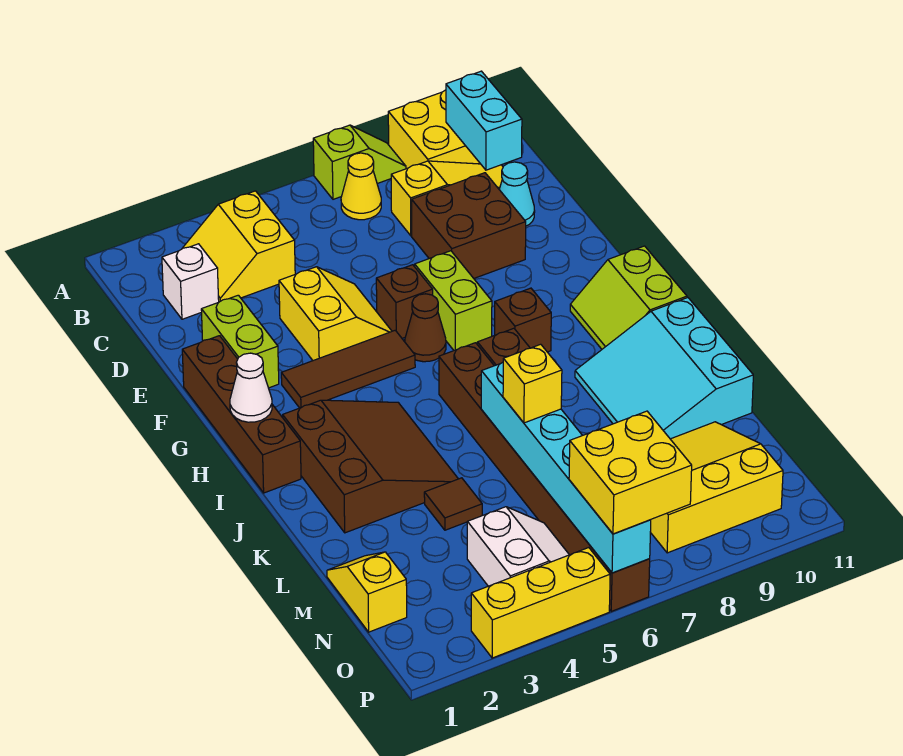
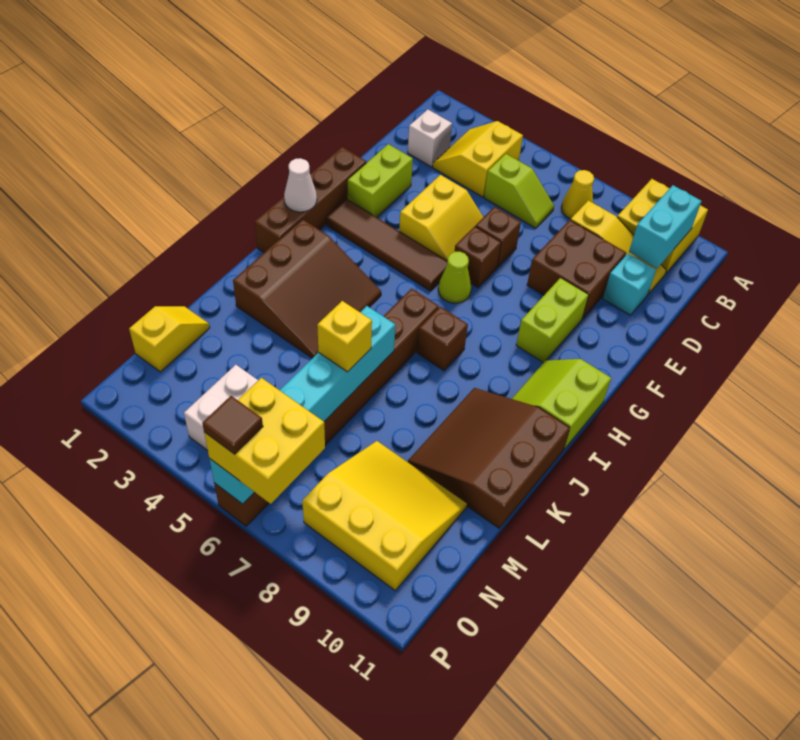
lime 1x2 slope [313,125,406,199] -> lime 1x2 slope moved to [484,154,554,228]
cyan 1x1 cone [499,162,535,226] -> cyan 1x1 brick [603,254,656,315]
lime 1x2 brick [415,251,492,350] -> lime 1x2 brick moved to [516,278,589,363]
brown 1x3 tile [281,330,415,408] -> brown 1x4 tile [326,199,447,291]
brown 1x1 cone [405,294,446,362] -> lime 1x1 cone [438,251,471,303]
brown 1x1 brick [495,288,551,352] -> brown 1x1 brick moved to [476,207,521,267]
cyan 3x3 slope [575,298,753,439] -> brown 3x3 slope [408,388,570,528]
brown 1x1 tile [424,478,482,530] -> brown 1x1 tile moved to [202,396,263,454]
yellow 1x3 brick [471,548,610,658] -> none

